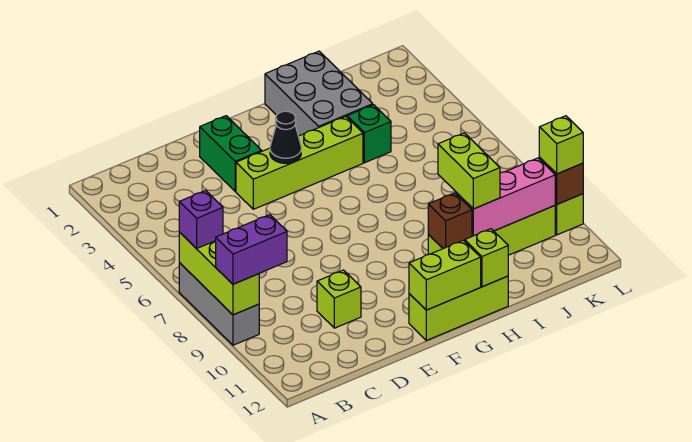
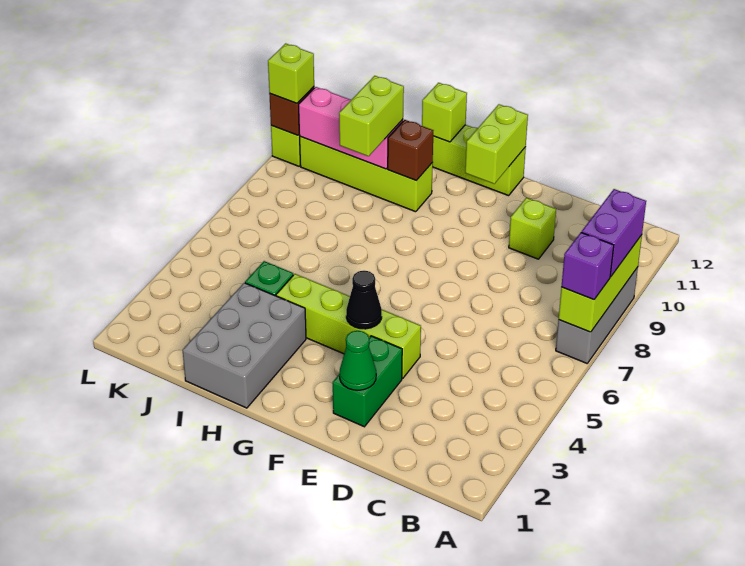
purple 1x2 brick [216,215,287,284] -> purple 1x2 brick turned to [581,189,646,277]
none -> green 1x1 cone [339,331,376,390]
lime 1x2 brick [409,240,481,310] -> lime 1x2 brick turned to [465,104,528,184]

